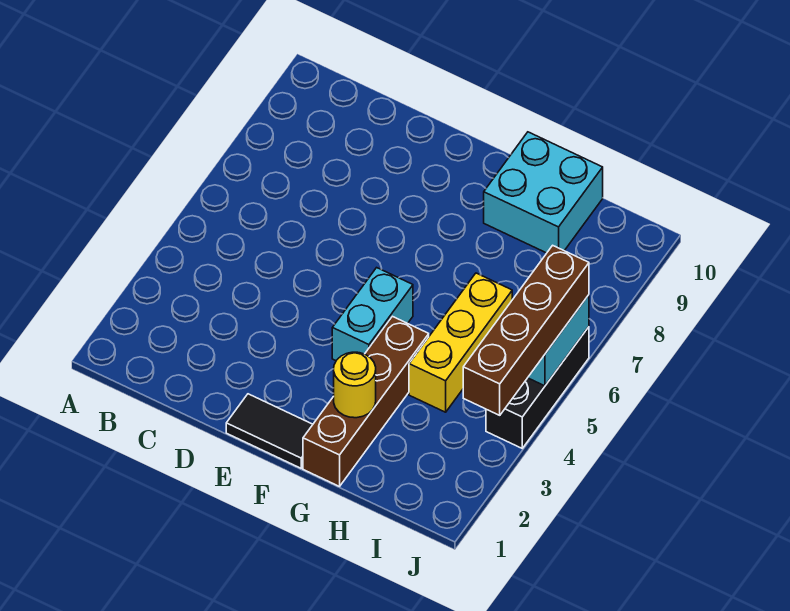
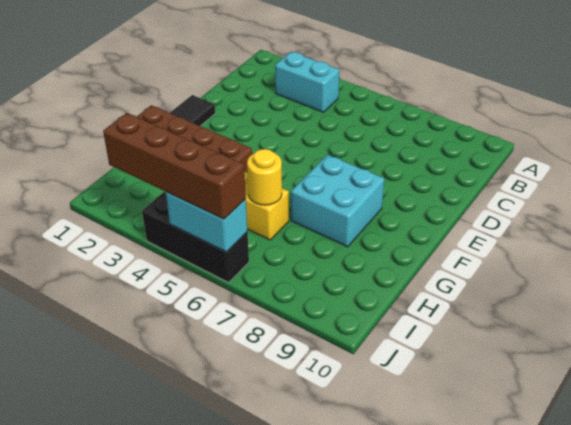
cyan 1x2 brick [332,268,413,360] -> cyan 1x2 brick moved to [275,52,339,112]
yellow 1x1 round brick [334,352,376,418] -> yellow 1x1 round brick moved to [247,149,282,205]
cyan 2x2 brick [484,132,603,253] -> cyan 2x2 brick moved to [291,155,384,247]

